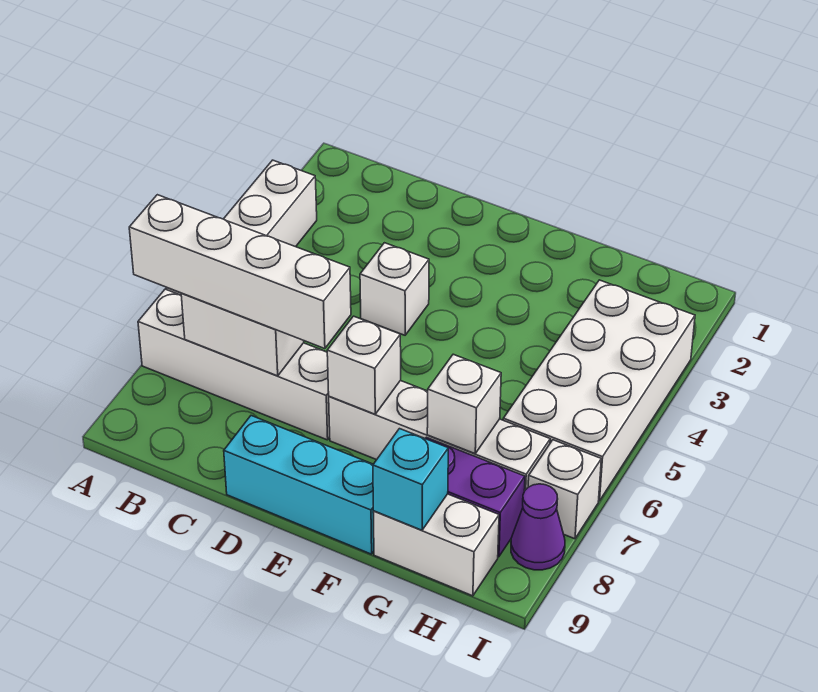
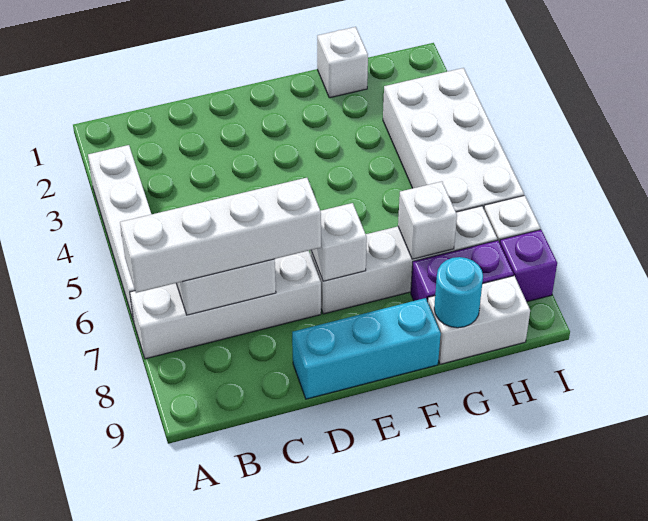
white 1x1 brick [360,243,429,335] -> white 1x1 brick moved to [317,27,368,98]
cyan 1x1 brick [373,429,448,530] -> cyan 1x1 round brick [434,257,483,328]
purple 1x1 cone [511,484,565,570] -> purple 1x1 brick [500,230,557,302]

